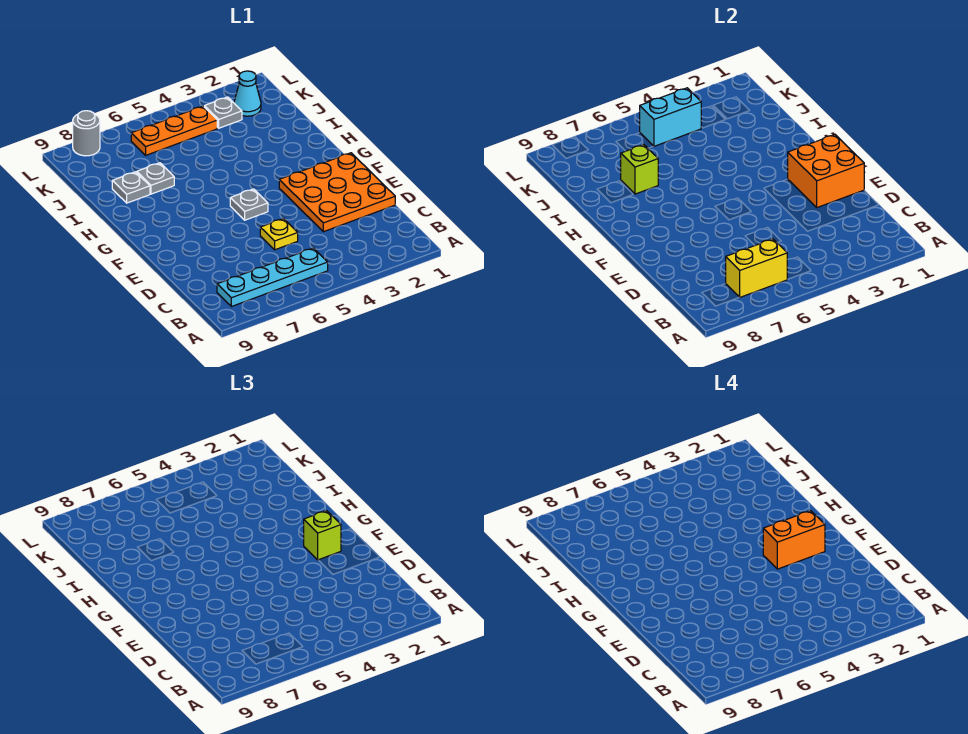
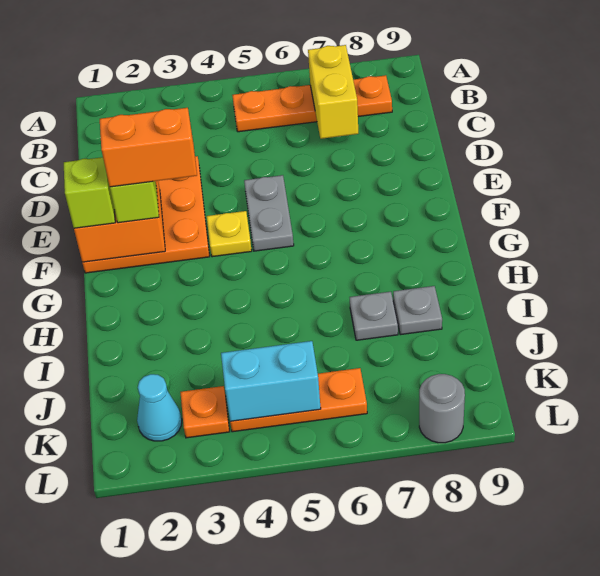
cyan 1x4 plate [217,248,328,307] -> orange 1x4 plate [232,75,392,132]
yellow 1x2 brick [726,239,787,297] -> yellow 1x2 brick turned to [308,45,358,139]
yellow 1x1 plate [260,219,298,250] -> yellow 1x1 plate moved to [207,211,252,257]
grey 1x1 plate [230,189,268,220] -> grey 1x2 plate [244,175,294,251]
lime 1x1 brick [621,145,658,194] -> lime 1x1 brick moved to [64,157,115,228]
grey 1x1 plate [204,97,242,128] -> orange 1x1 plate [180,386,230,438]

